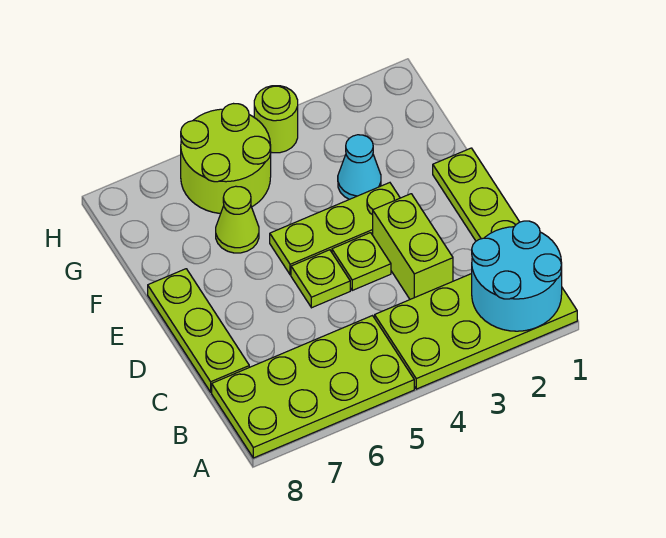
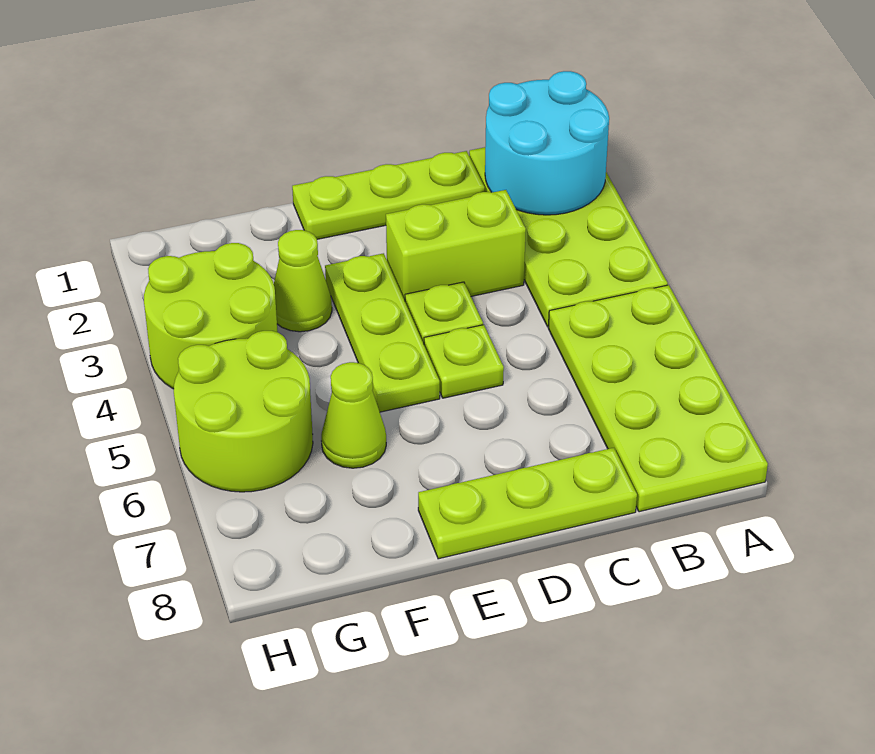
cyan 1x1 cone [338,135,381,199] -> lime 1x1 cone [274,230,332,332]
lime 1x1 round brick [254,86,298,153] -> lime 2x2 round brick [144,243,278,389]

